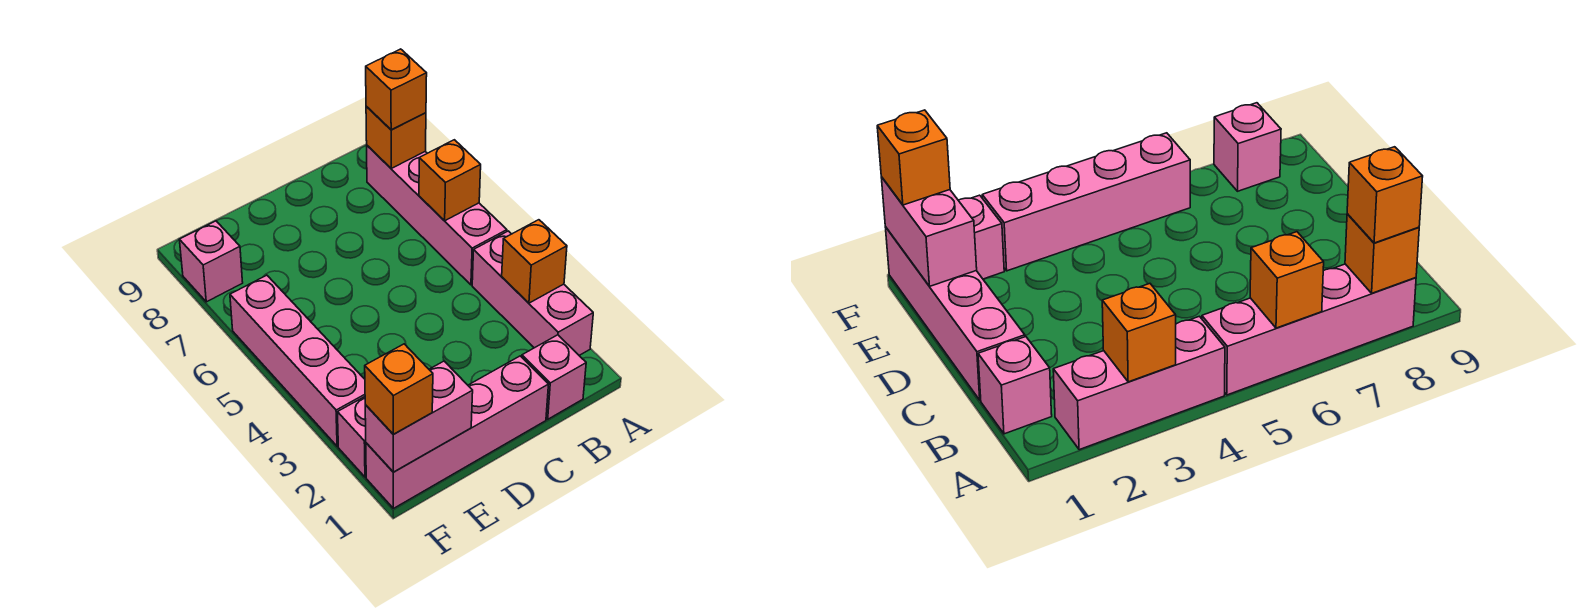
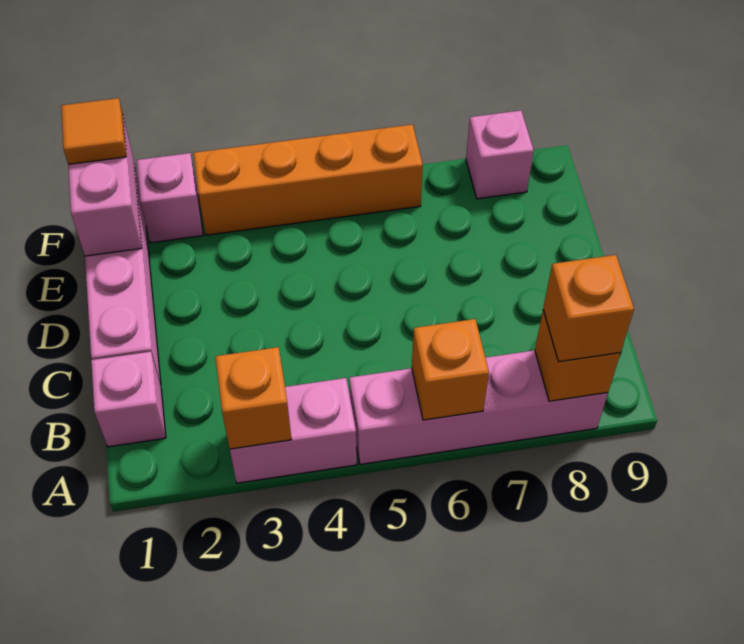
pink 1x3 brick [472,231,593,355] -> pink 1x2 brick [230,378,357,483]
orange 1x1 brick [365,344,433,434] -> orange 1x1 tile [61,98,126,164]
pink 1x4 brick [230,275,365,446] -> orange 1x4 brick [193,124,423,235]

